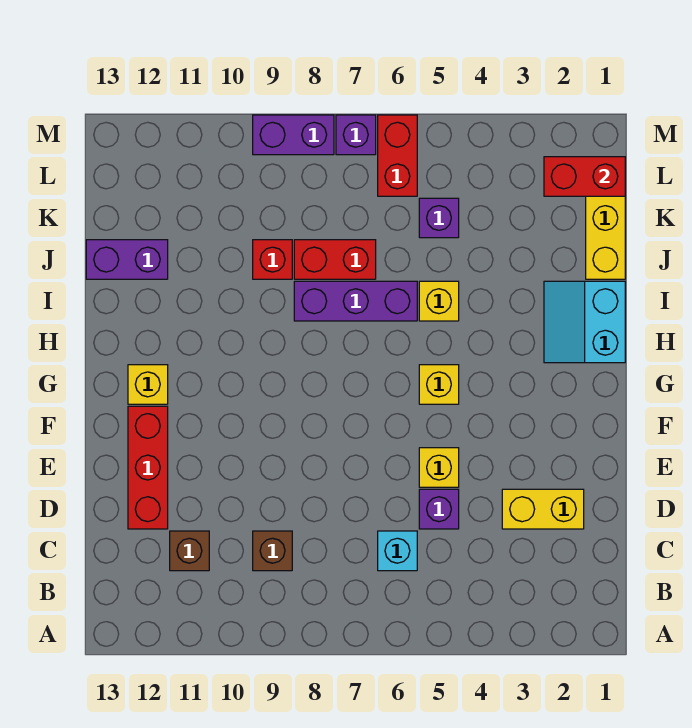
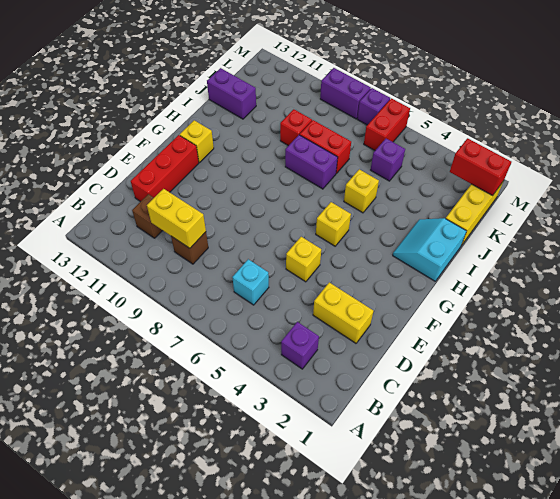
none -> yellow 1x2 brick [147,189,206,248]
purple 1x1 brick [419,489,459,529] -> purple 1x1 brick moved to [281,322,319,369]
purple 1x3 brick [294,281,417,321] -> purple 1x2 brick [285,135,338,189]

